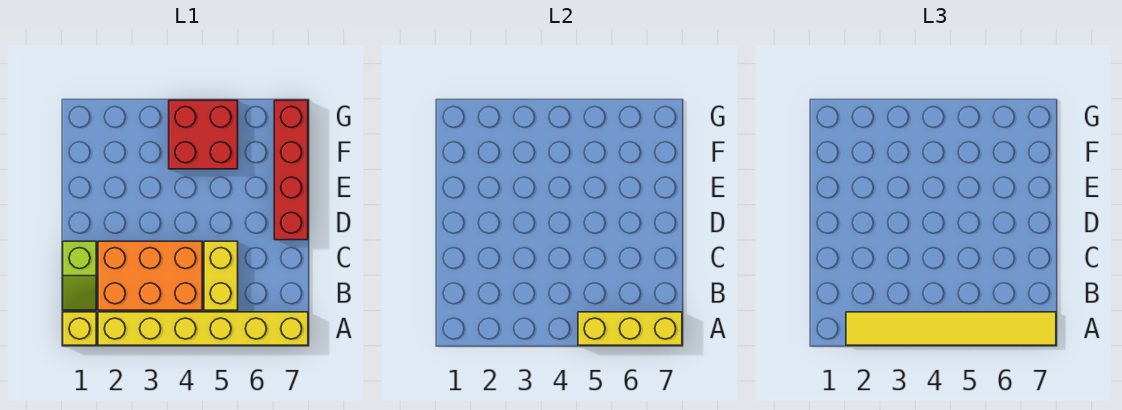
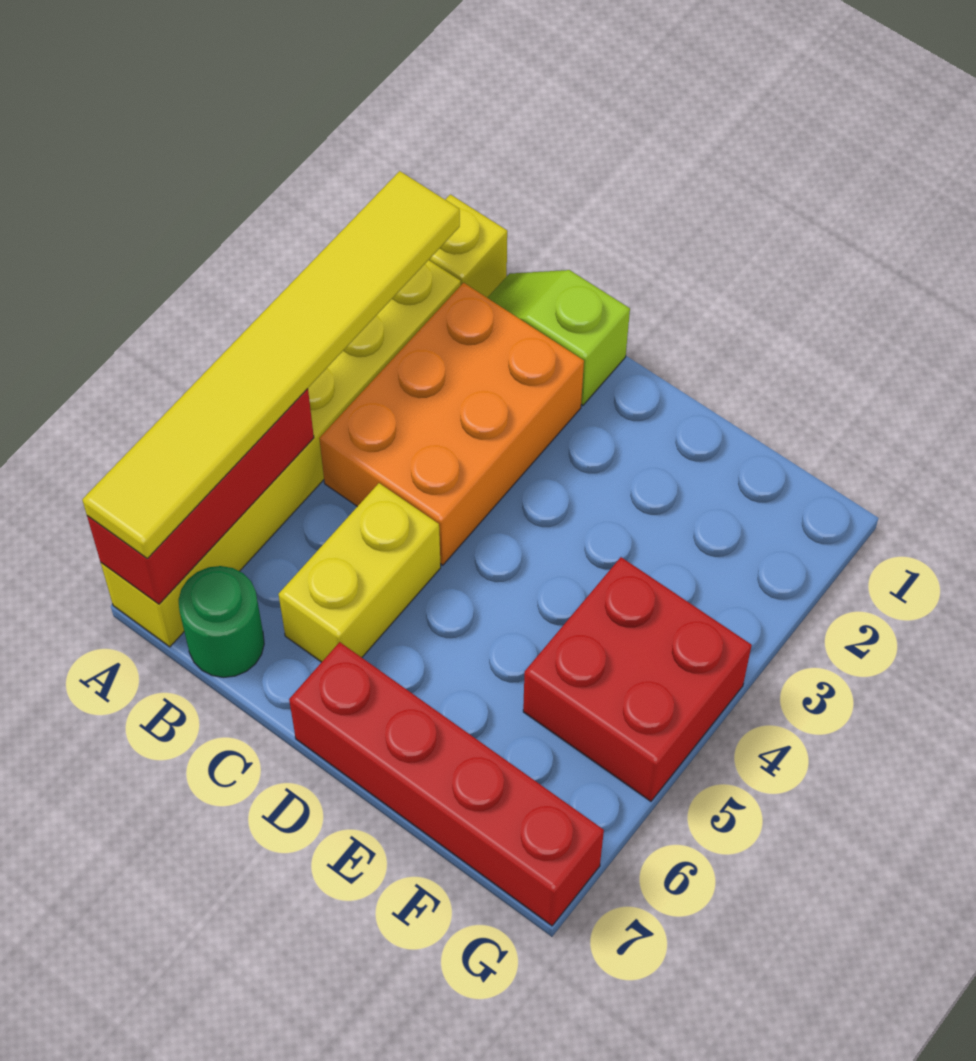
yellow 1x3 brick [578,312,682,345] -> red 1x3 brick [87,389,314,604]
yellow 1x2 brick [204,241,238,310] -> yellow 1x2 brick turned to [279,483,441,662]
none -> green 1x1 round brick [179,566,264,677]

